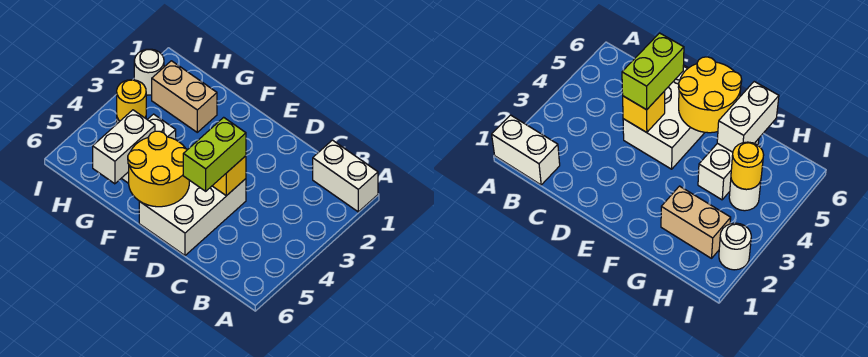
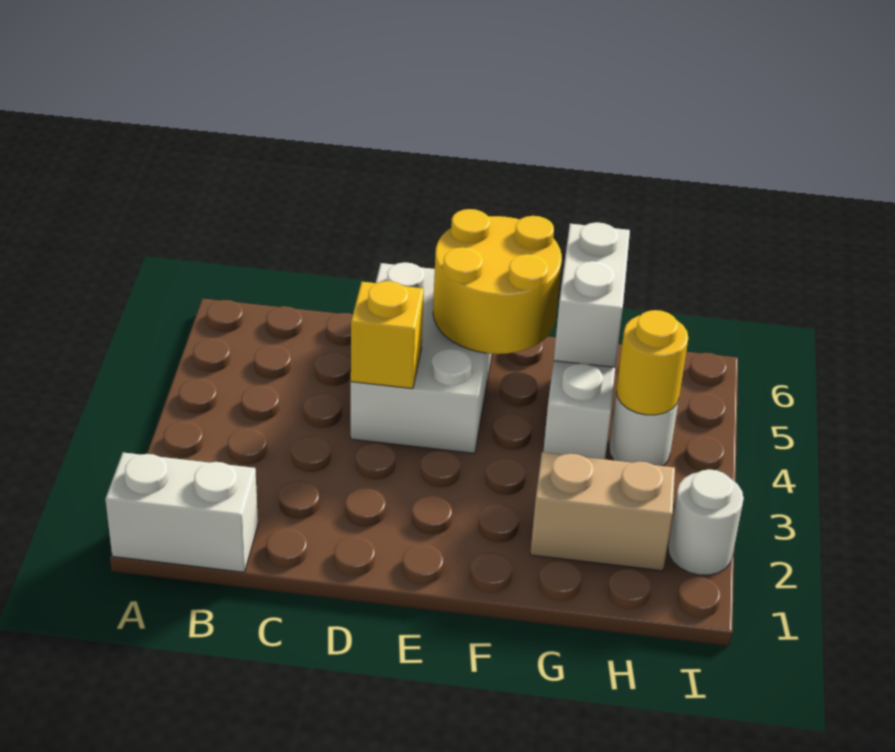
lime 1x2 brick [183,117,246,191] -> none

